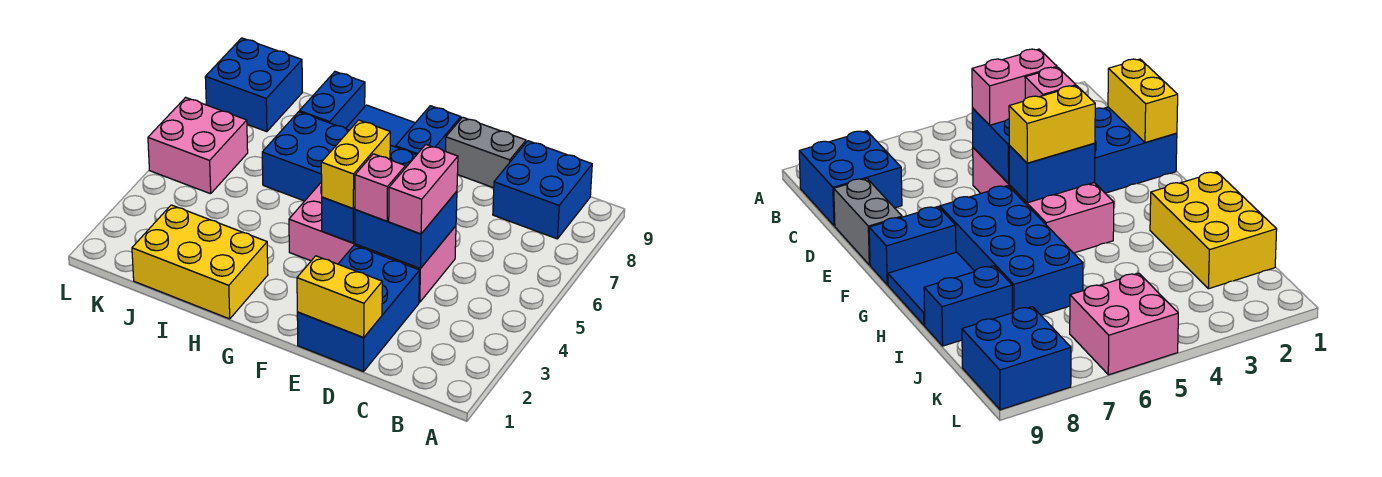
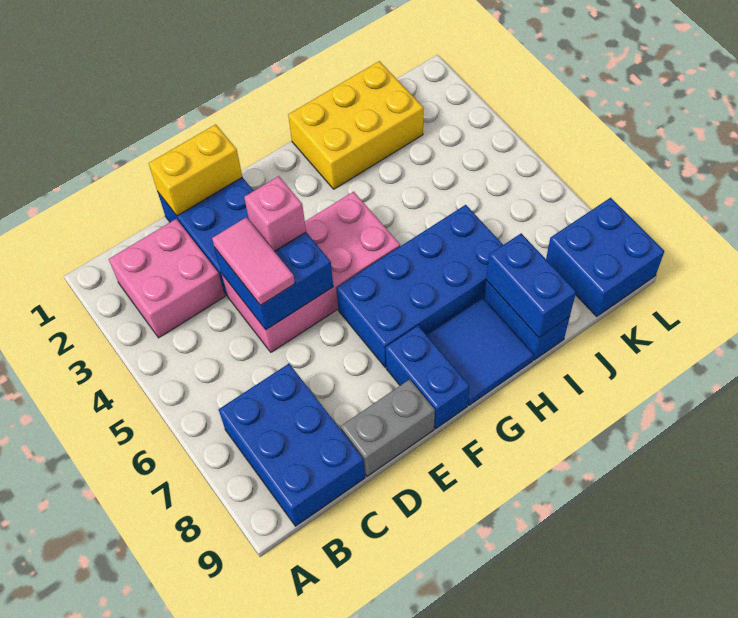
blue 2x2 brick [493,141,592,239] -> blue 2x3 brick [219,364,365,526]
pink 1x2 brick [389,145,458,234] -> pink 1x2 tile [212,217,295,305]
blue 1x2 brick [322,197,355,243] -> blue 1x2 brick moved to [486,233,576,338]
yellow 1x2 brick [321,120,390,209] -> none
pink 2x2 brick [148,97,248,194] -> pink 2x2 brick moved to [109,219,225,338]

